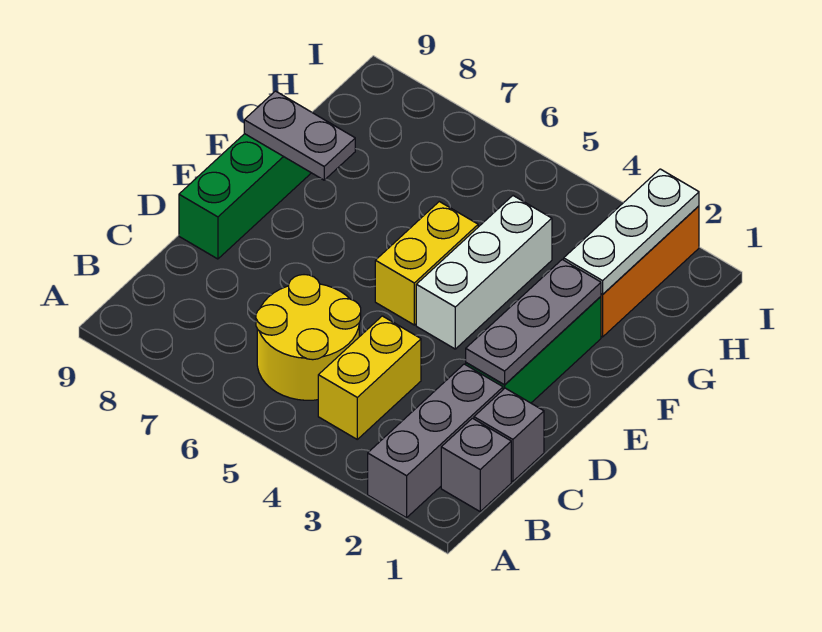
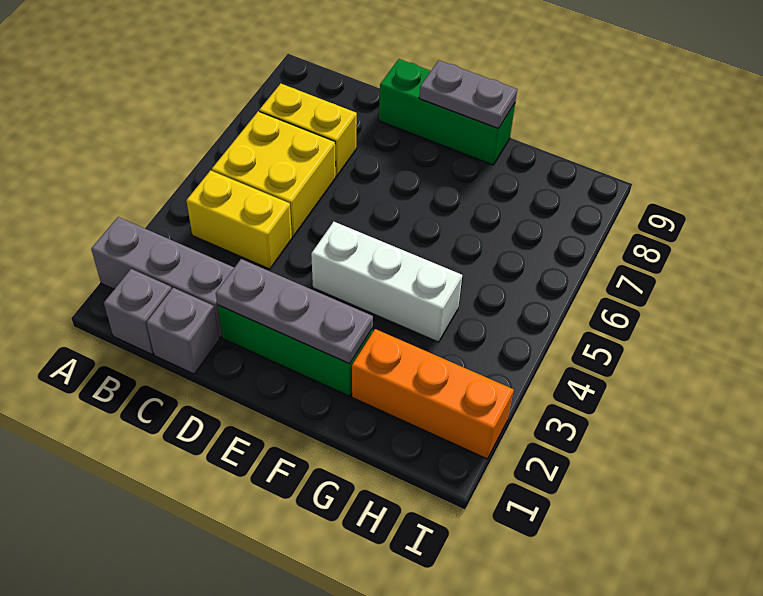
yellow 2x2 round brick [256,275,361,400] -> yellow 2x2 brick [212,111,336,237]
yellow 1x2 brick [375,202,478,325] -> yellow 1x2 brick moved to [259,84,357,176]
grey 1x2 plate [244,91,355,180] -> grey 1x2 plate turned to [419,60,517,129]
white 1x3 plate [564,169,699,294] -> none

